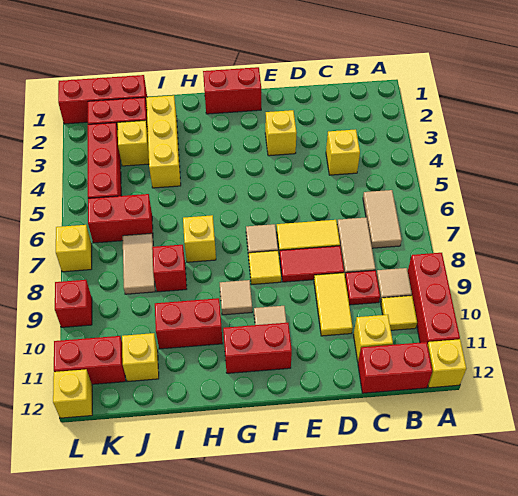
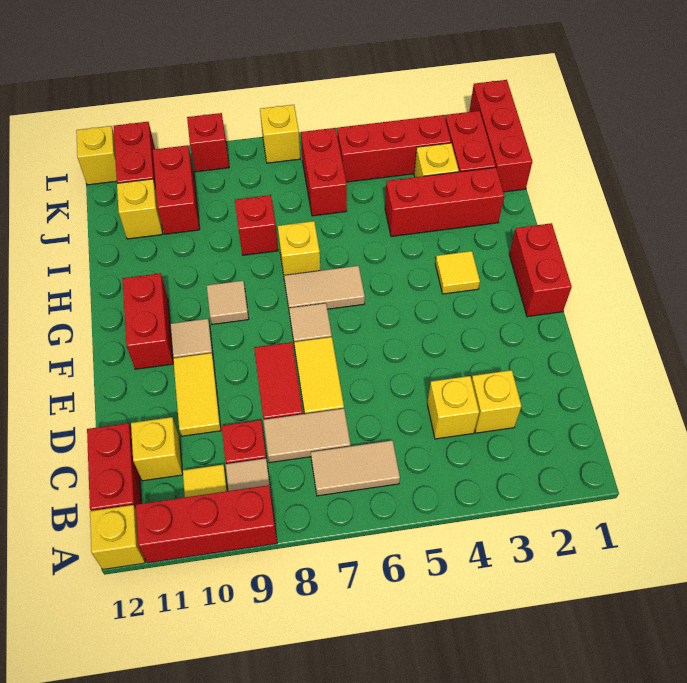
yellow 1x2 tile [314,273,353,336] -> yellow 1x2 tile turned to [173,353,221,436]
yellow 1x1 brick [265,110,297,156] -> yellow 1x1 brick moved to [472,370,521,433]
yellow 1x1 tile [248,251,281,285] -> yellow 1x1 tile moved to [435,251,480,294]
red 1x2 brick [155,298,223,349] -> red 1x2 brick moved to [153,145,200,234]
yellow 1x3 brick [146,95,181,188] -> red 1x3 brick [385,167,504,236]
tan 1x2 tile [123,233,155,294] -> tan 1x2 tile moved to [284,266,365,309]

